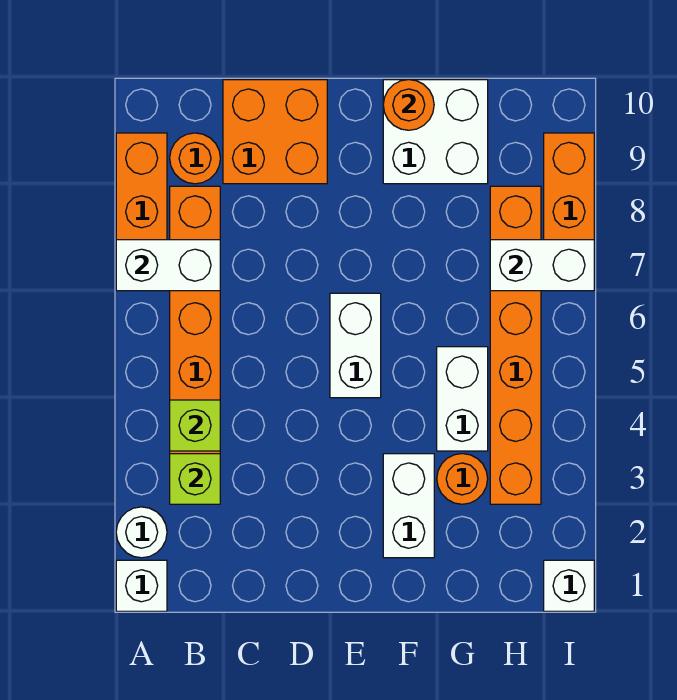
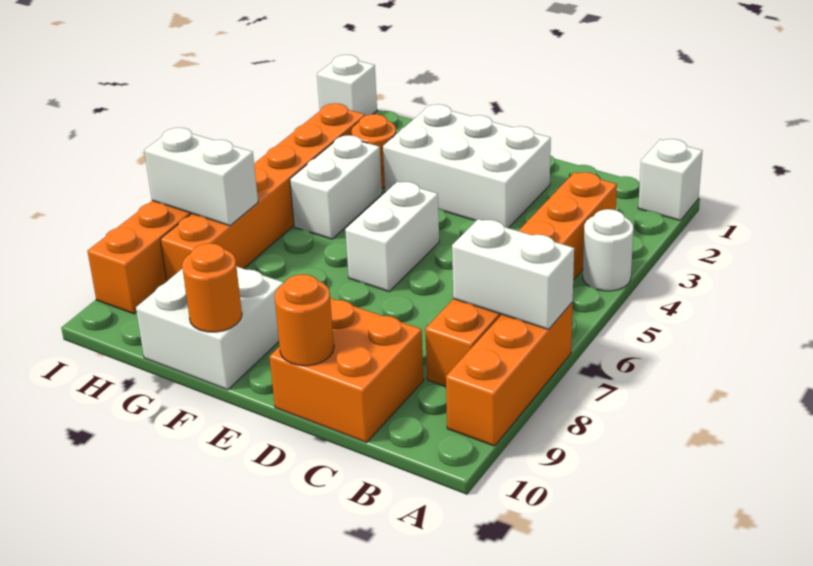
white 1x1 round brick [116,507,167,558] -> white 1x1 round brick moved to [583,209,634,291]
lime 1x1 brick [170,454,220,504] -> none
lime 1x1 brick [170,400,220,451] -> none
orange 1x1 round brick [170,133,220,184] -> orange 1x1 round brick moved to [275,274,334,366]
white 1x2 brick [383,454,434,558] -> white 2x3 brick [383,104,551,228]

